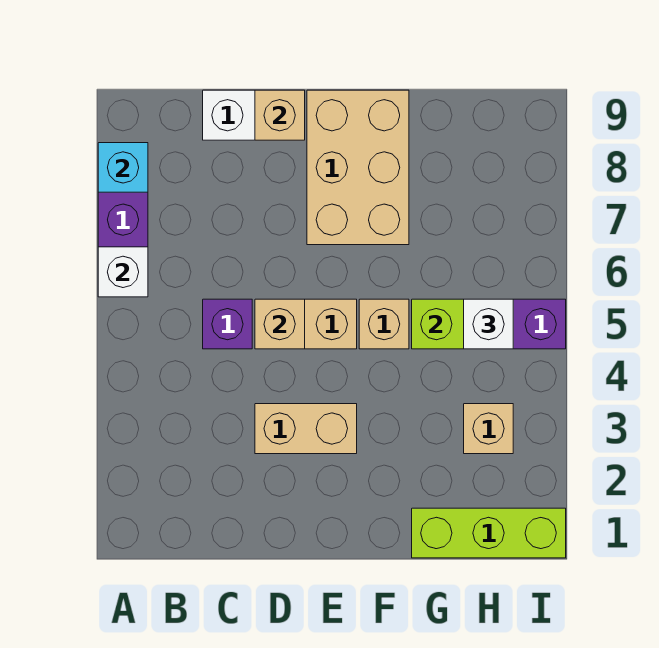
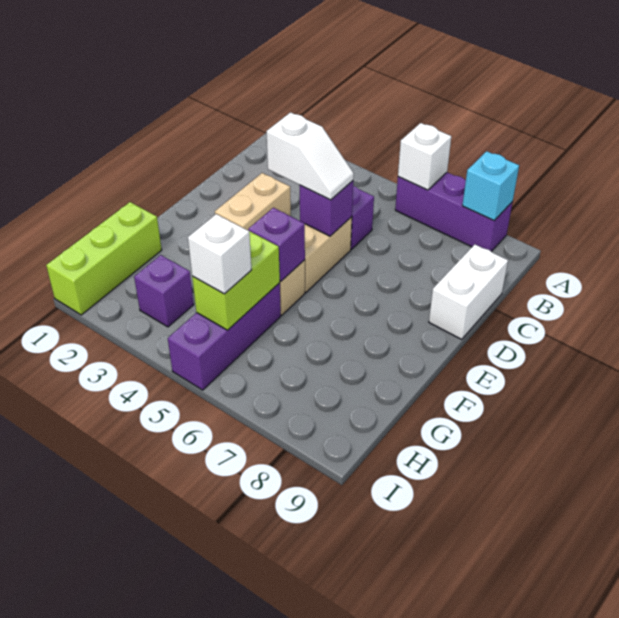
none -> white 1x2 slope [267,112,354,200]
tan 1x1 brick [255,299,305,349] -> purple 1x1 brick [300,181,353,236]
tan 1x1 brick [255,90,305,140] -> none
tan 2x3 brick [307,90,409,245] -> none
none -> purple 1x1 brick [248,208,305,281]
tan 1x1 brick [464,404,513,454] -> purple 1x1 brick [134,255,194,327]

